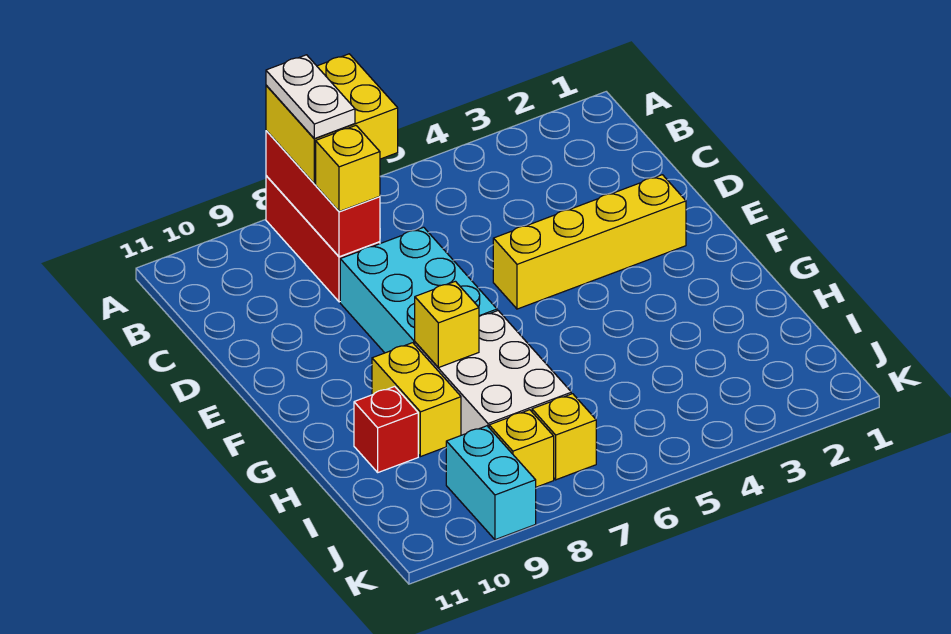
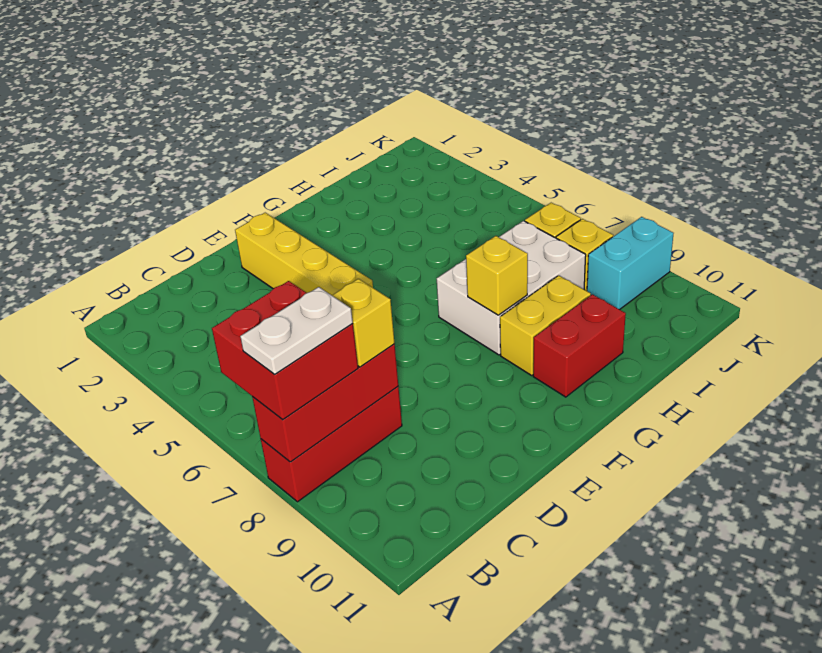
yellow 2x2 brick [266,54,398,184] -> red 2x2 brick [212,281,358,420]
cyan 2x3 brick [340,227,497,353] -> none
red 1x1 brick [354,386,418,472] -> red 1x2 brick [533,294,626,397]

